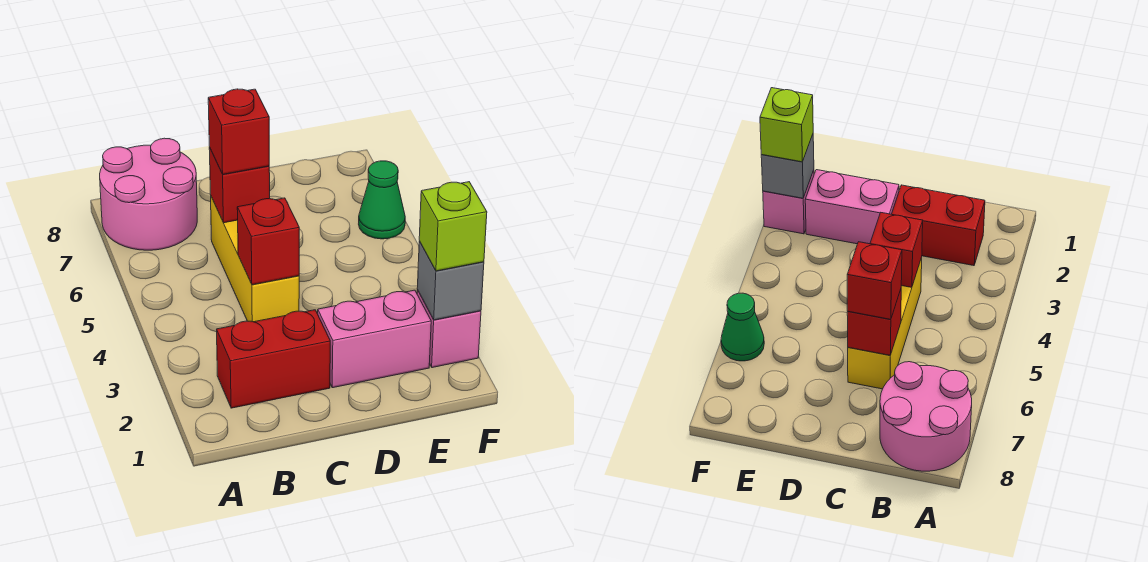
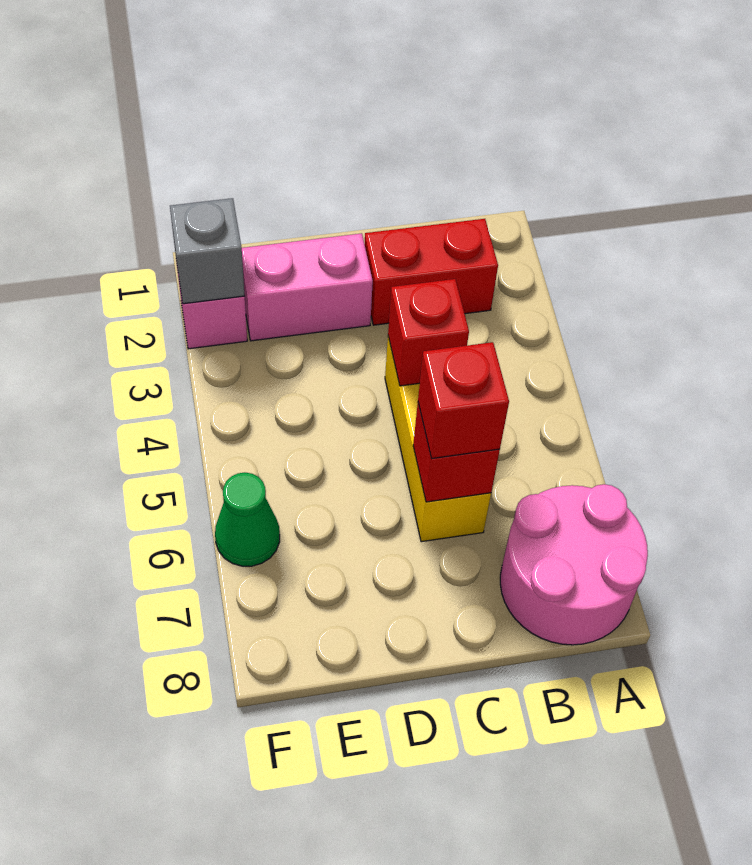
lime 1x1 brick [419,182,487,271] -> none

